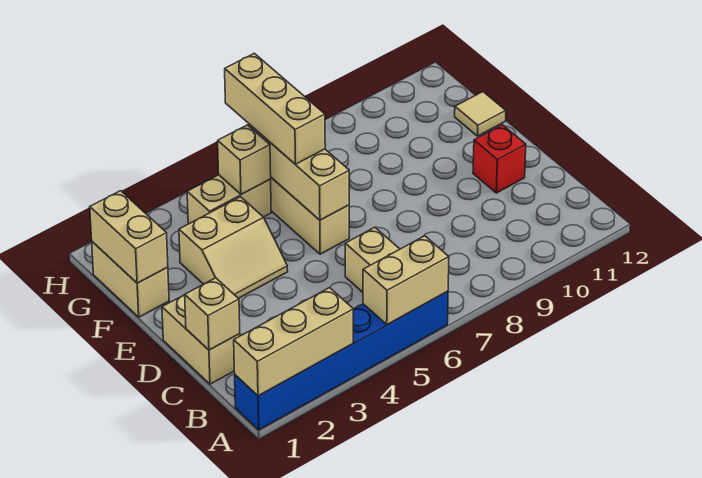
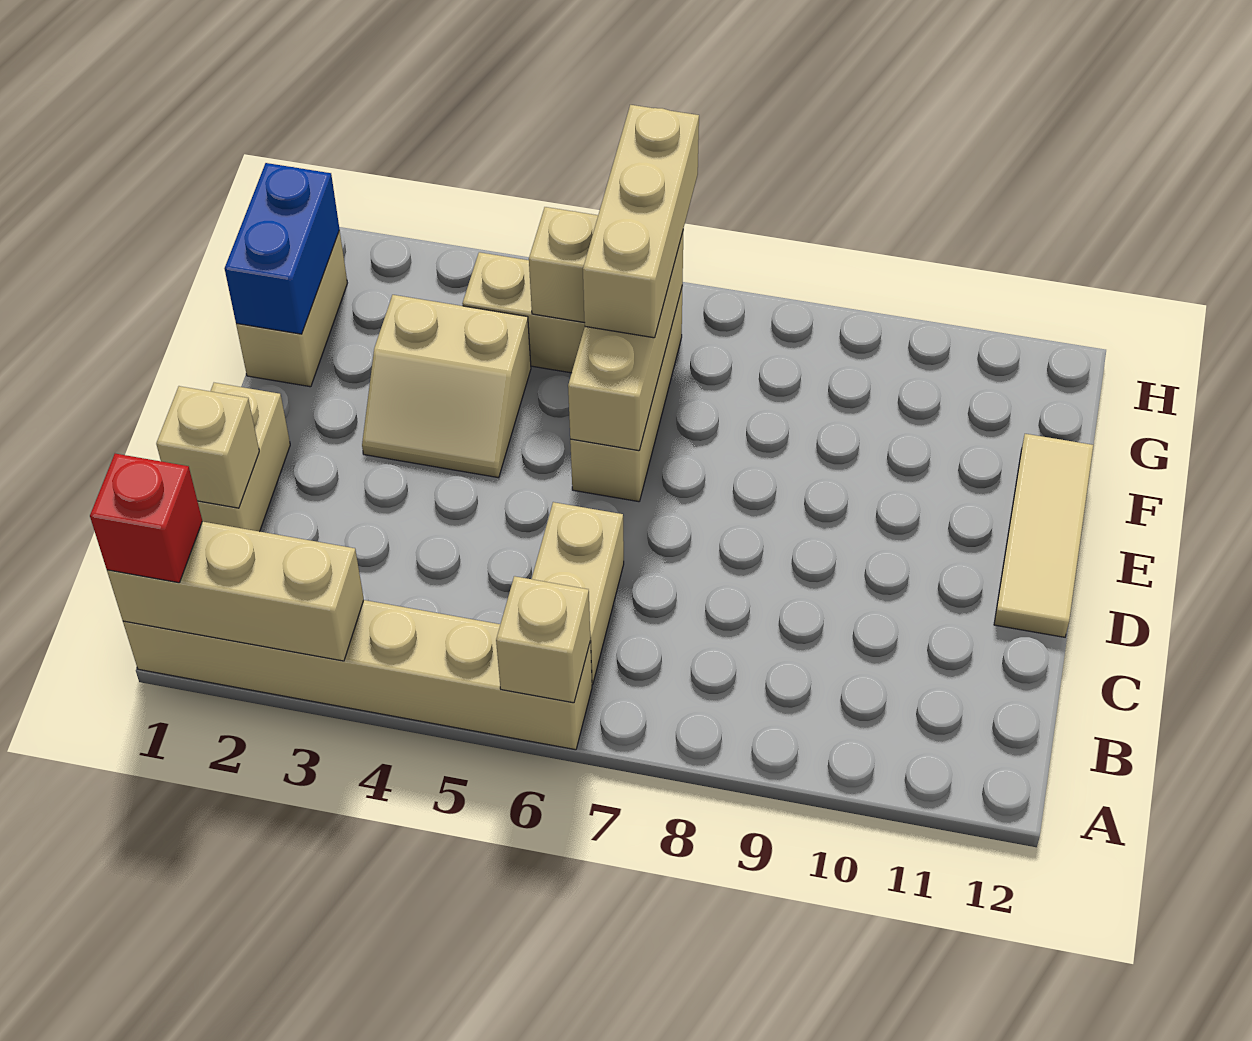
blue 1x6 brick [235,291,448,430] -> tan 1x6 brick [123,600,592,750]
tan 1x2 brick [363,236,449,325] -> tan 1x1 brick [496,576,590,703]
red 1x1 brick [473,125,526,193] -> red 1x1 brick moved to [90,454,202,583]
tan 1x2 brick [90,191,168,283] -> blue 1x2 brick [225,163,340,334]
tan 1x1 tile [455,92,506,136] -> tan 1x3 tile [994,434,1093,637]

